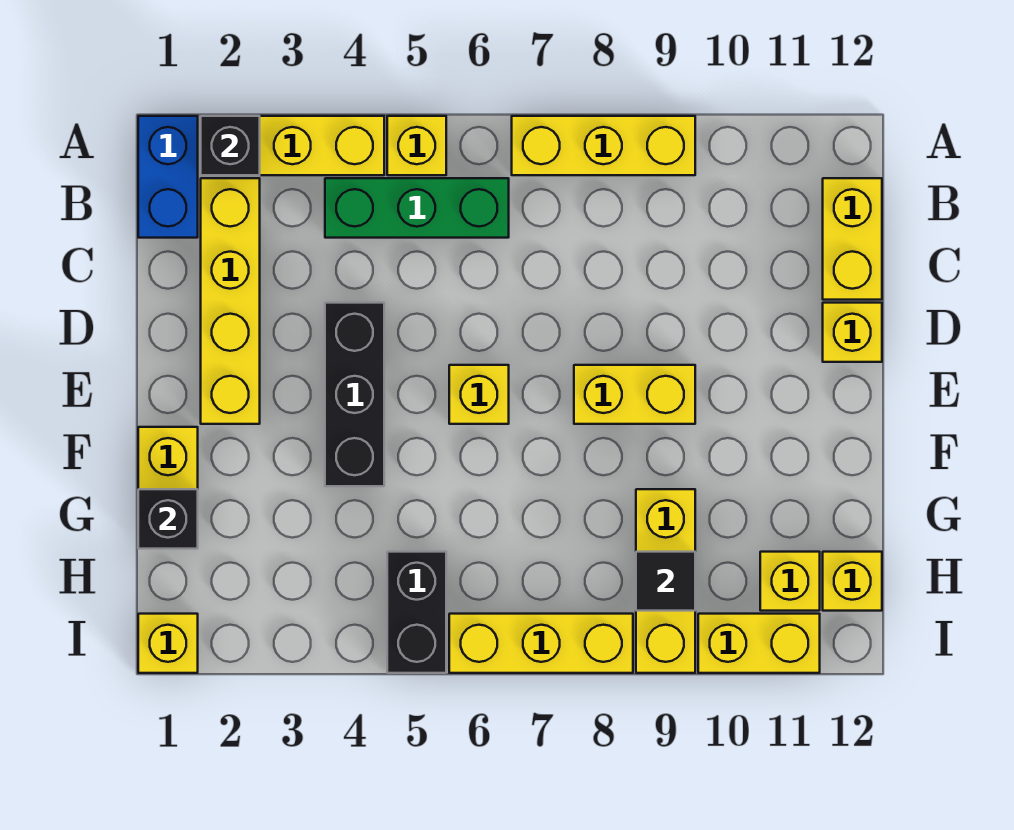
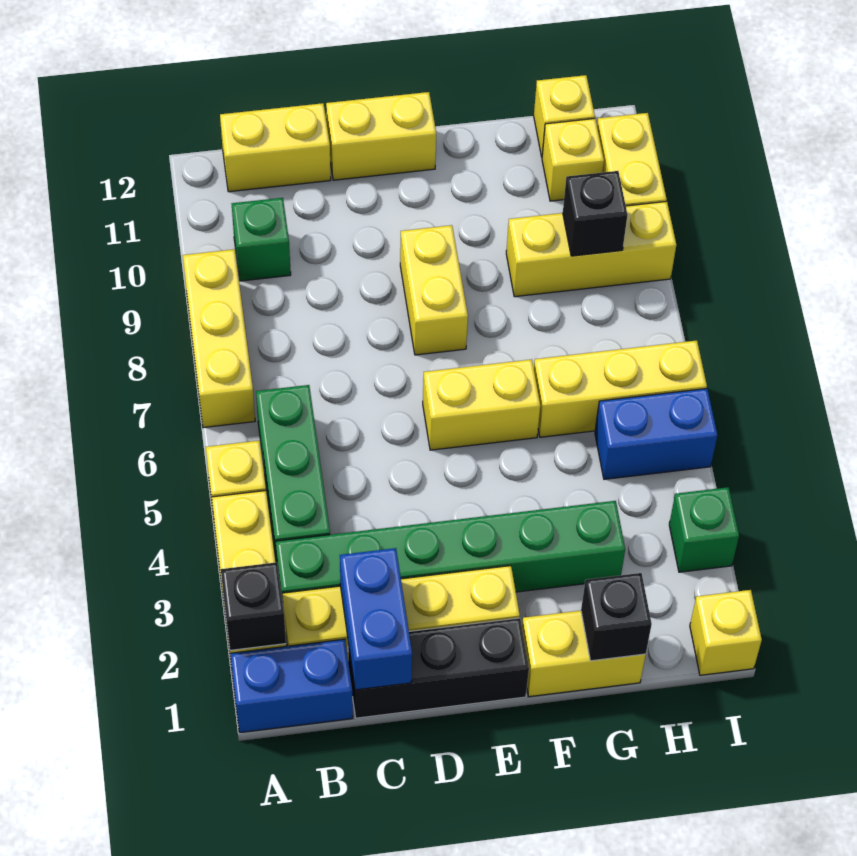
none -> green 1x6 brick [276,501,625,601]
none -> green 1x1 brick [232,198,291,281]
none -> blue 1x2 brick [340,548,412,690]
black 1x3 brick [325,303,384,486] -> black 1x3 brick moved to [348,618,529,718]
yellow 1x1 brick [823,303,882,362] -> yellow 1x2 brick [326,92,436,180]
yellow 1x1 brick [449,365,509,424] -> yellow 1x2 brick [423,359,540,450]
black 1x2 brick [387,552,446,673] -> blue 1x2 brick [595,389,717,479]
black 1x1 tile [636,552,695,611] -> black 1x1 brick [563,171,627,256]
none -> green 1x1 brick [669,487,739,572]
yellow 1x3 brick [449,614,633,673] -> yellow 1x3 brick turned to [534,341,707,437]

